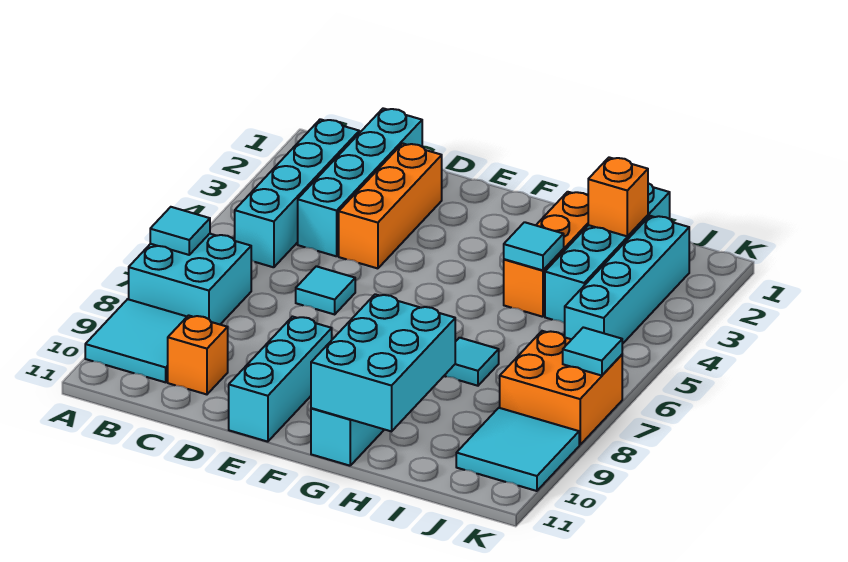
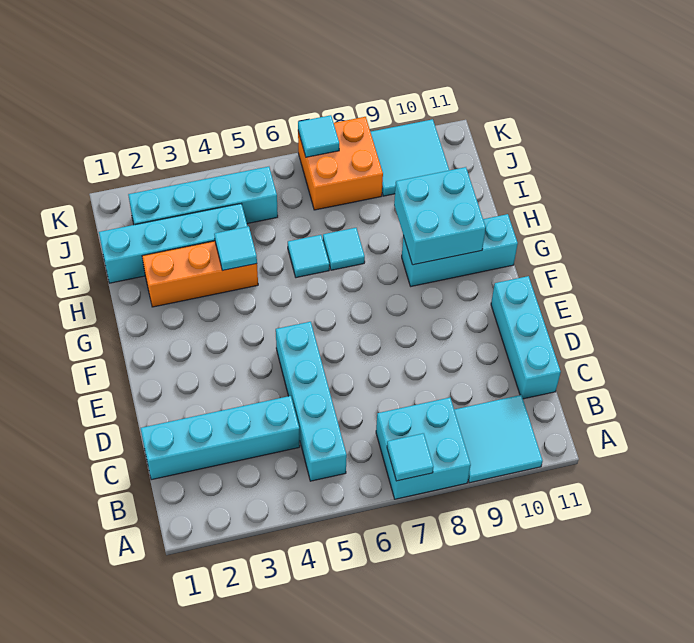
cyan 1x4 brick [235,119,359,267] -> cyan 1x4 brick turned to [276,322,347,481]
orange 1x1 brick [168,315,228,394] -> none
orange 1x3 brick [339,143,442,268] -> none
cyan 1x1 tile [296,266,355,314] -> cyan 1x1 tile moved to [288,235,329,278]
cyan 1x3 brick [229,317,332,442] -> cyan 1x3 brick turned to [491,276,561,399]
cyan 2x3 brick [311,294,455,431] -> cyan 2x2 brick [394,167,486,265]
orange 1x1 brick [588,157,648,236] -> none

